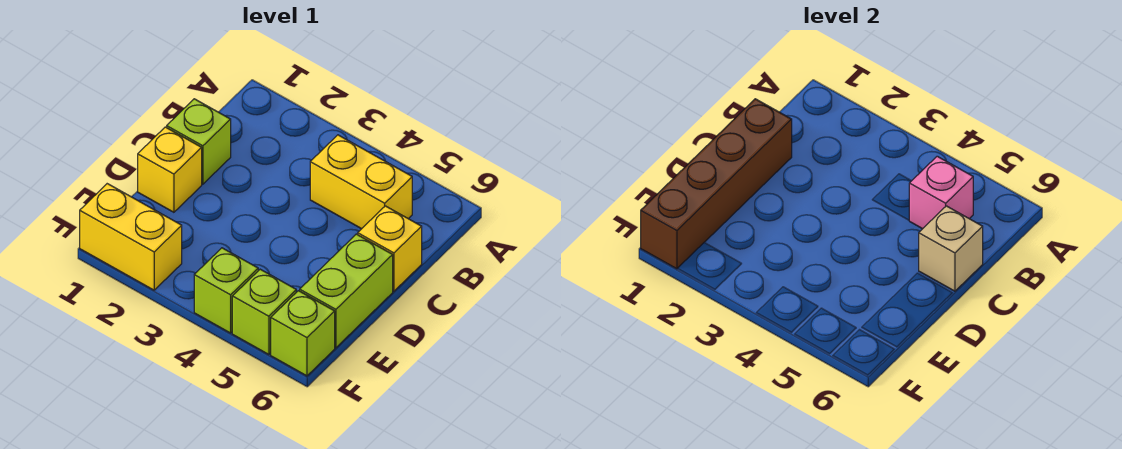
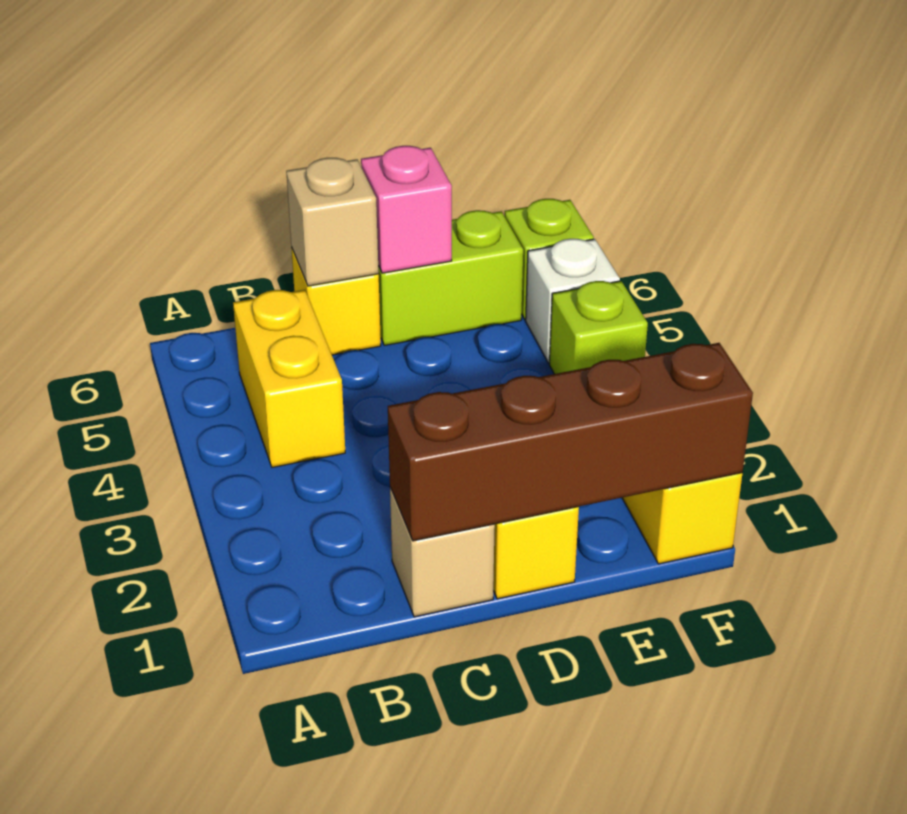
pink 1x1 brick [909,156,973,229] -> pink 1x1 brick moved to [361,146,452,273]
lime 1x1 brick [167,99,231,184] -> tan 1x1 brick [390,488,495,617]
lime 1x1 brick [232,269,296,355] -> white 1x1 brick [526,239,620,363]

